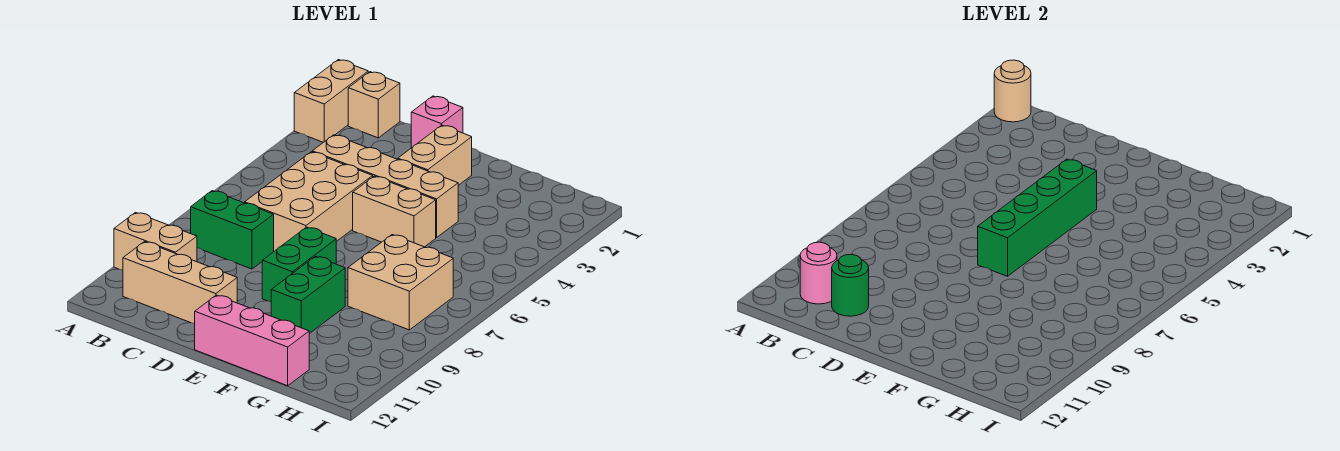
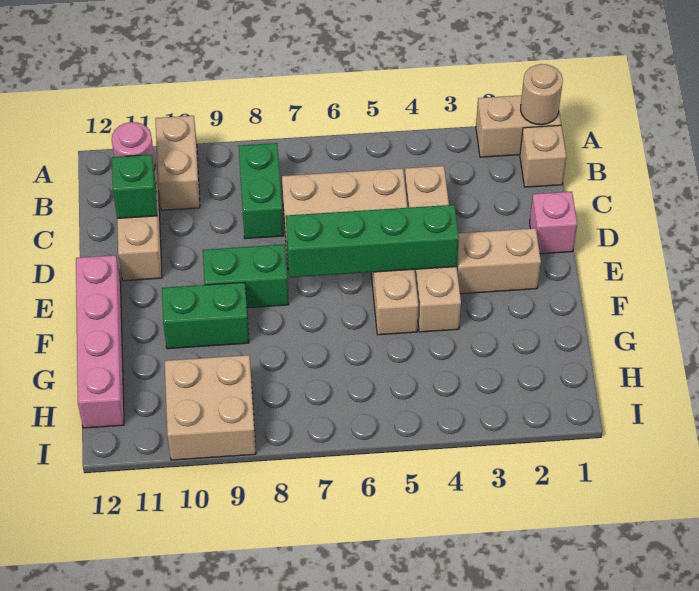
green 1x1 round brick [832,254,869,316] -> green 1x1 brick [112,155,157,218]
pink 1x3 brick [195,295,309,386] -> pink 1x4 brick [76,255,124,428]
tan 2x2 brick [348,235,453,330] -> tan 2x2 brick moved to [165,355,256,460]

